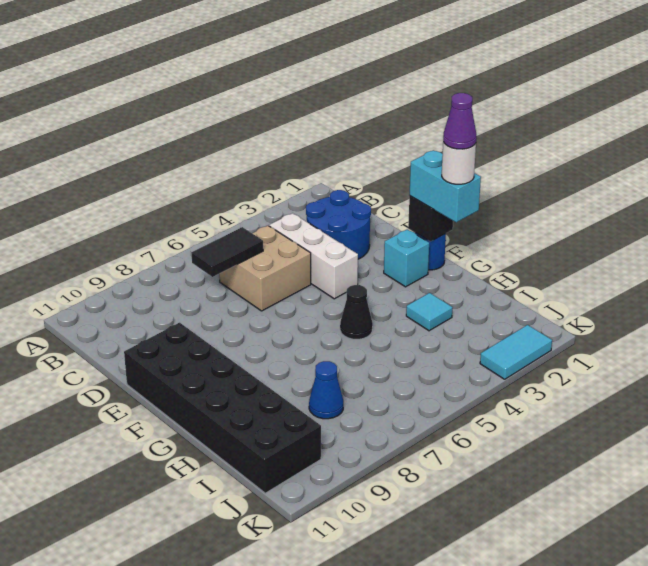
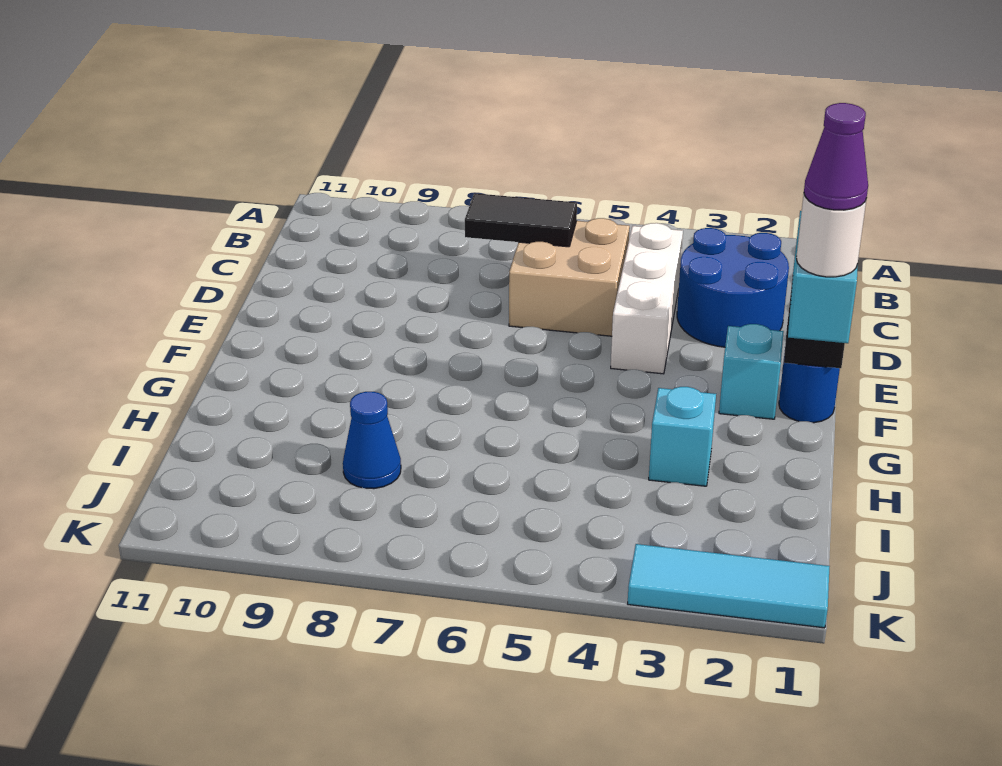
black 2x6 brick [124,323,321,493] -> none
black 1x1 cone [340,285,373,339] -> none
cyan 1x1 tile [406,293,453,331] -> cyan 1x1 brick [649,387,716,486]
cyan 1x2 tile [480,325,552,379] -> cyan 1x3 tile [628,544,830,628]

